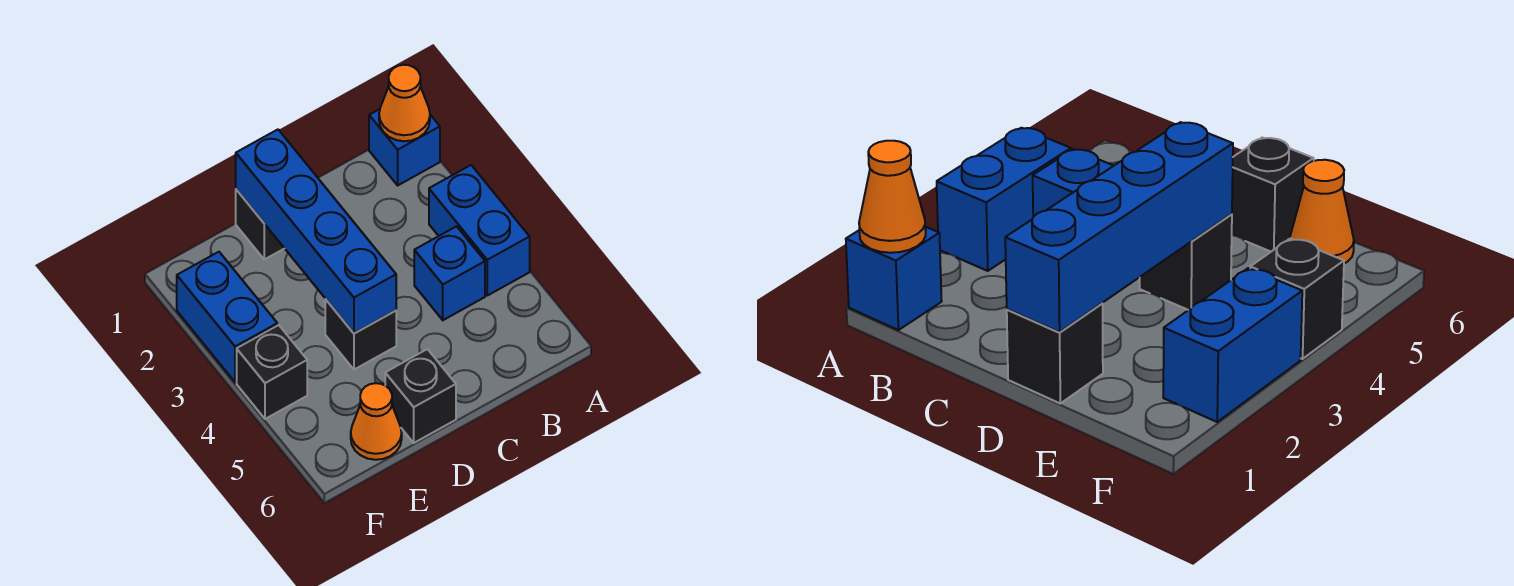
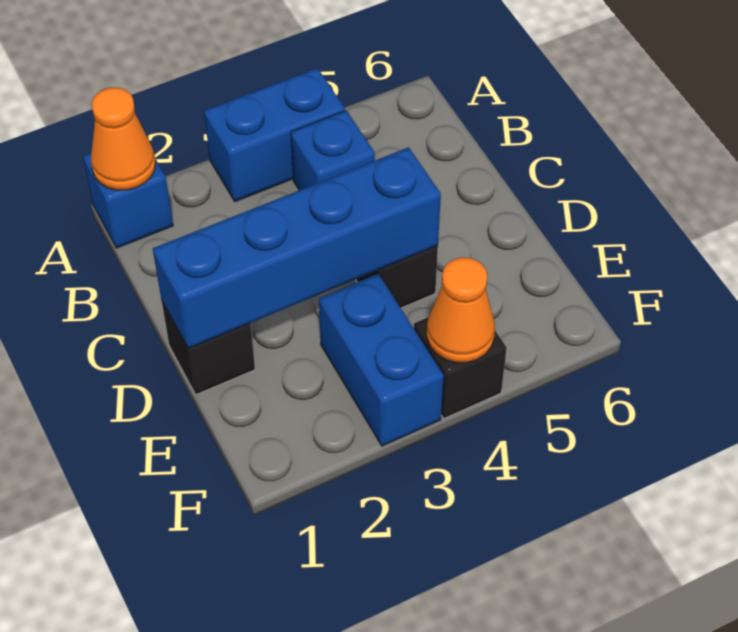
black 1x1 brick [385,349,456,443] -> none
orange 1x1 cone [351,383,402,460] -> orange 1x1 cone moved to [427,257,495,363]
blue 1x2 brick [177,252,277,382] -> blue 1x2 brick turned to [319,274,444,446]

